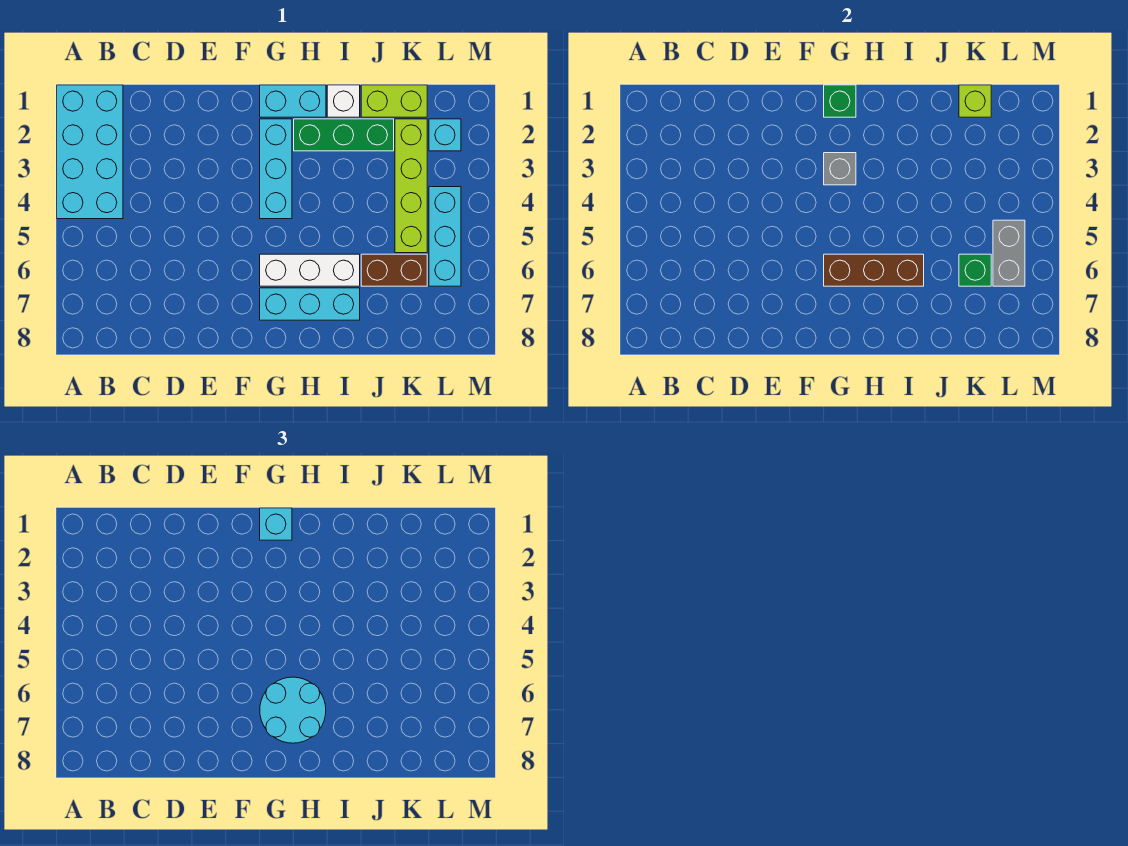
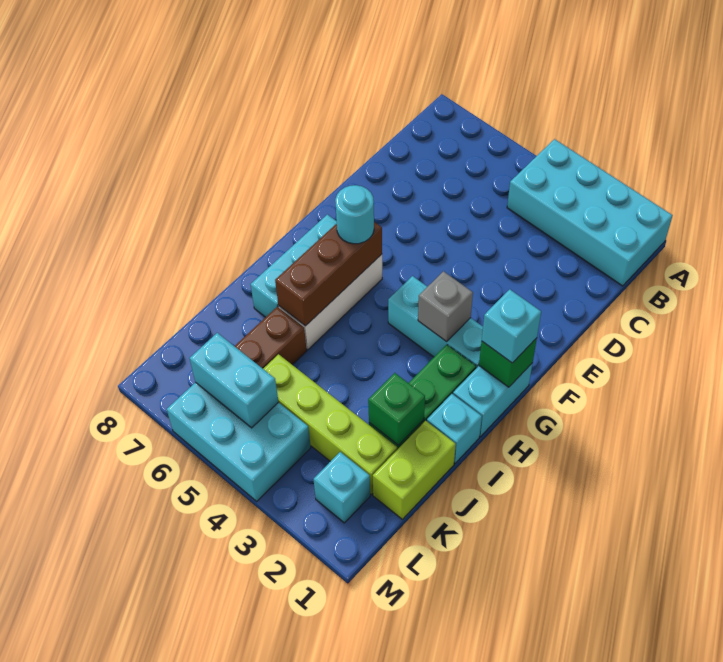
cyan 2x2 round brick [260,677,326,743] -> cyan 1x1 round brick [335,185,374,244]
white 1x1 brick [327,85,360,117] -> cyan 1x1 brick [427,394,482,463]
lime 1x1 brick [959,85,991,117] -> none
green 1x1 brick [959,254,991,286] -> green 1x1 brick moved to [368,373,425,445]
cyan 1x3 brick [429,187,461,286] -> cyan 2x3 brick [167,382,311,501]
grey 1x2 brick [993,220,1025,286] -> cyan 1x2 brick [190,333,278,428]

